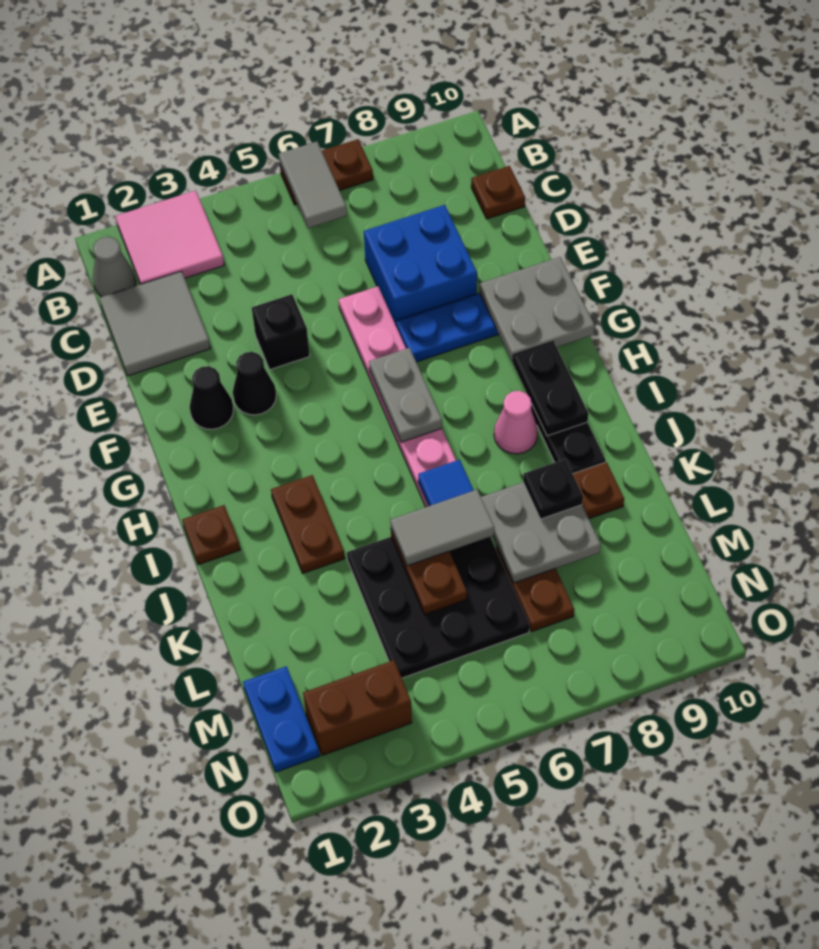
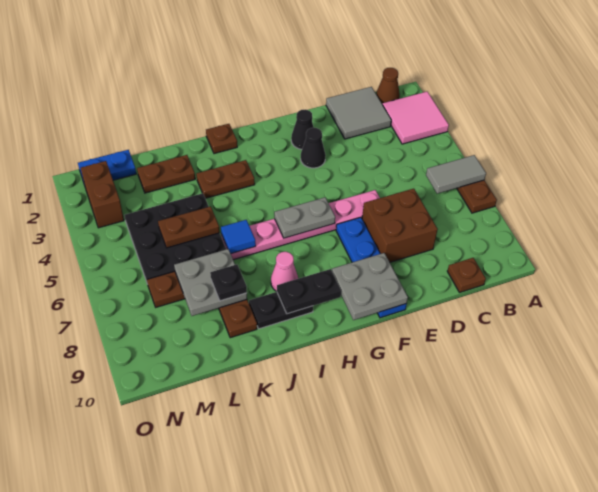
grey 1x1 cone [93,237,136,297] -> brown 1x1 cone [376,68,400,105]
blue 2x2 brick [364,205,477,325] -> brown 2x2 brick [362,189,438,262]
black 1x1 brick [252,294,310,370] -> none
none -> brown 1x2 plate [137,155,195,193]
grey 1x2 tile [390,490,494,566] -> none

